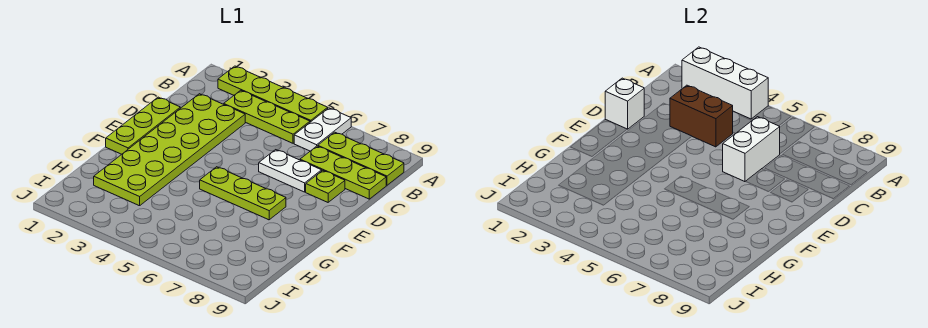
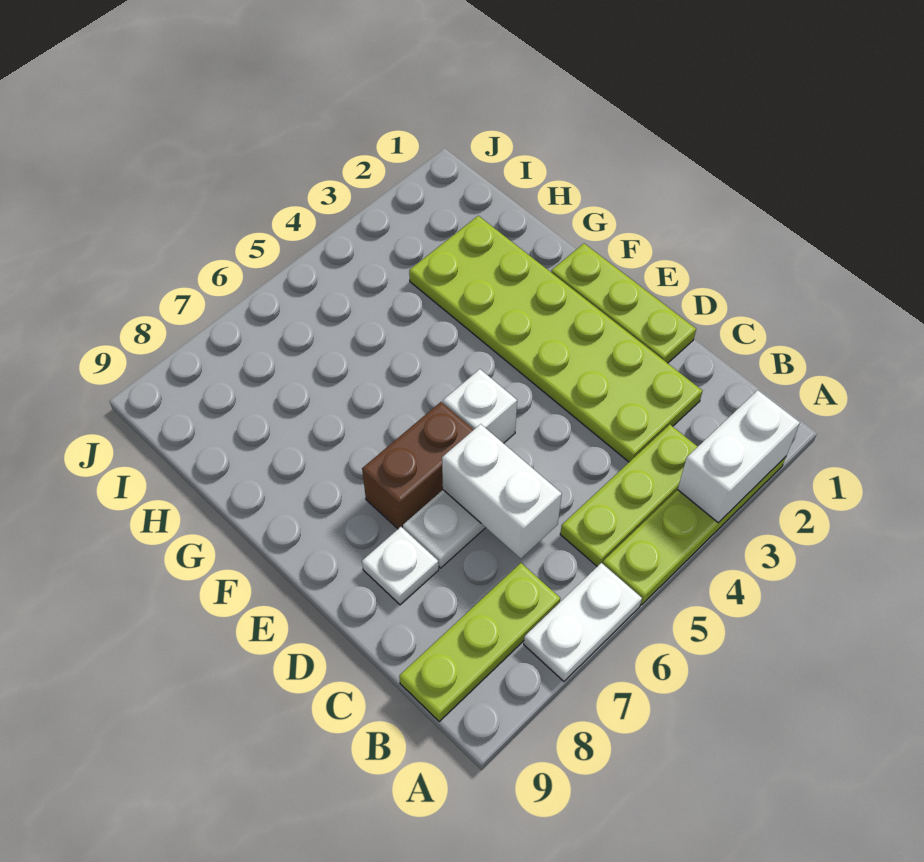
white 1x3 brick [682,47,768,119] -> white 1x2 brick [678,390,800,523]
white 1x2 plate [294,108,351,151] -> white 1x2 plate turned to [524,563,642,681]
brown 1x2 brick [670,85,733,147] -> brown 1x2 brick moved to [362,402,474,529]
lime 1x3 plate [300,146,386,199] -> none
white 1x1 brick [605,78,644,129] -> white 1x1 brick moved to [443,369,517,443]
lime 1x1 plate [306,170,345,202] -> white 1x1 plate [362,527,439,605]
lime 1x3 plate [200,167,286,220] -> none

